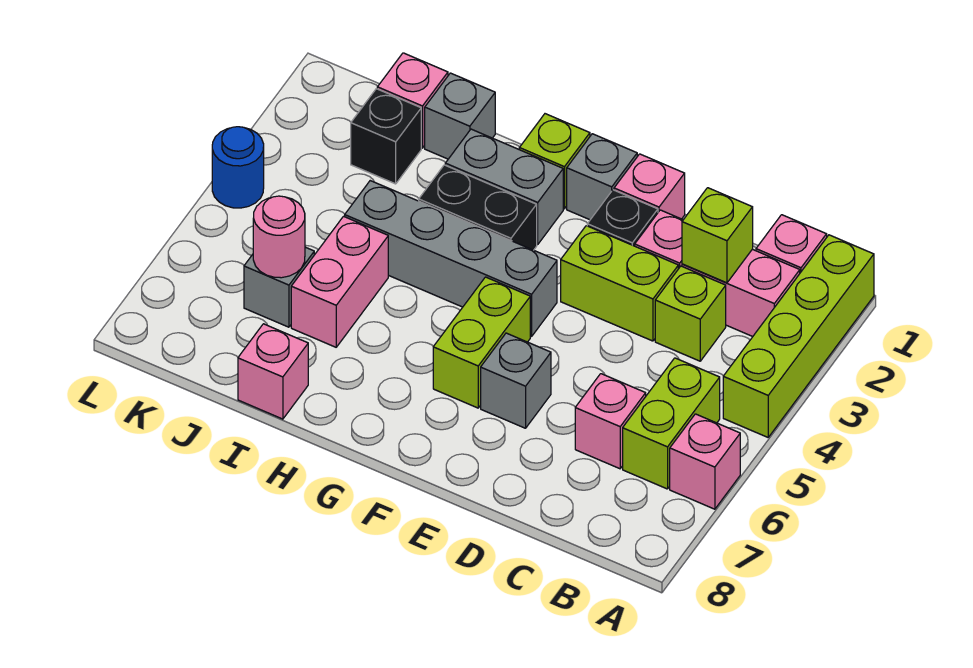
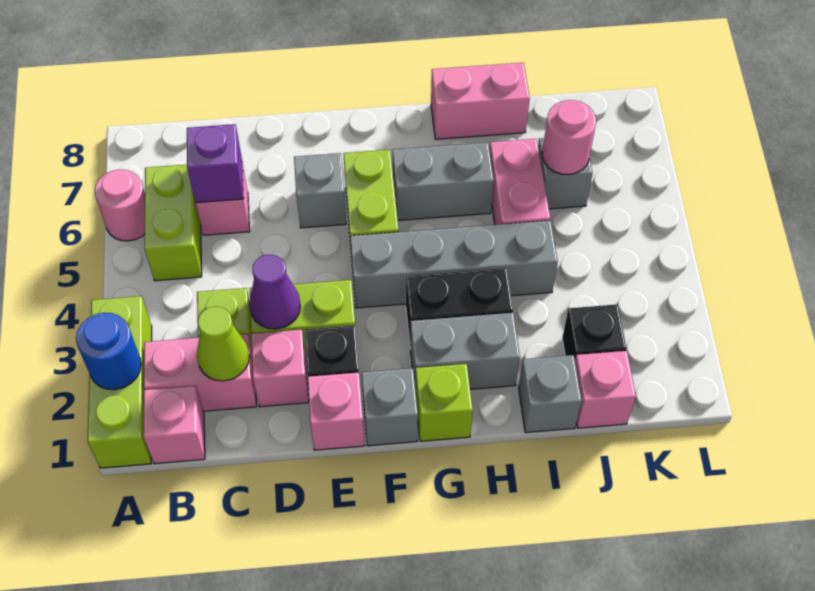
lime 1x4 brick [723,235,874,437] -> lime 1x3 brick [87,296,152,468]
pink 1x1 brick [670,414,740,509] -> pink 1x1 round brick [95,170,145,241]
lime 1x1 brick [682,188,753,283] -> lime 1x1 cone [197,307,249,381]
none -> purple 1x1 brick [187,124,244,203]
none -> purple 1x1 cone [249,255,300,329]
none -> grey 1x2 brick [393,142,494,220]
pink 1x1 brick [238,324,308,419] -> pink 1x2 brick [431,63,530,139]
blue 1x1 round brick [212,127,264,208] -> blue 1x1 round brick moved to [76,313,141,390]

